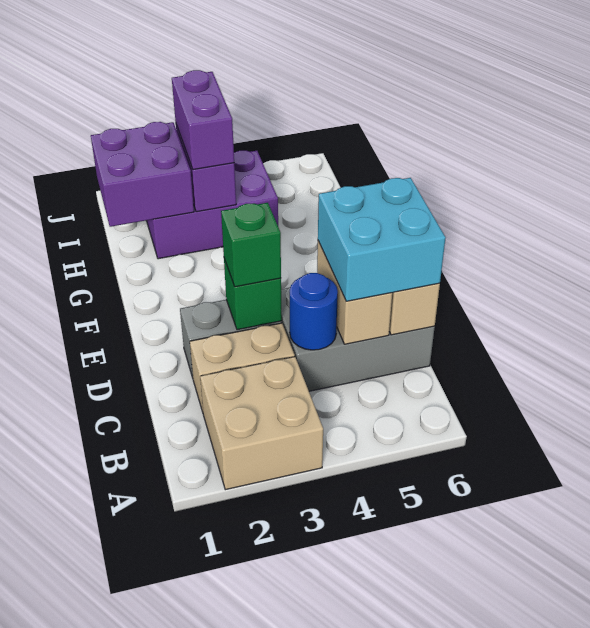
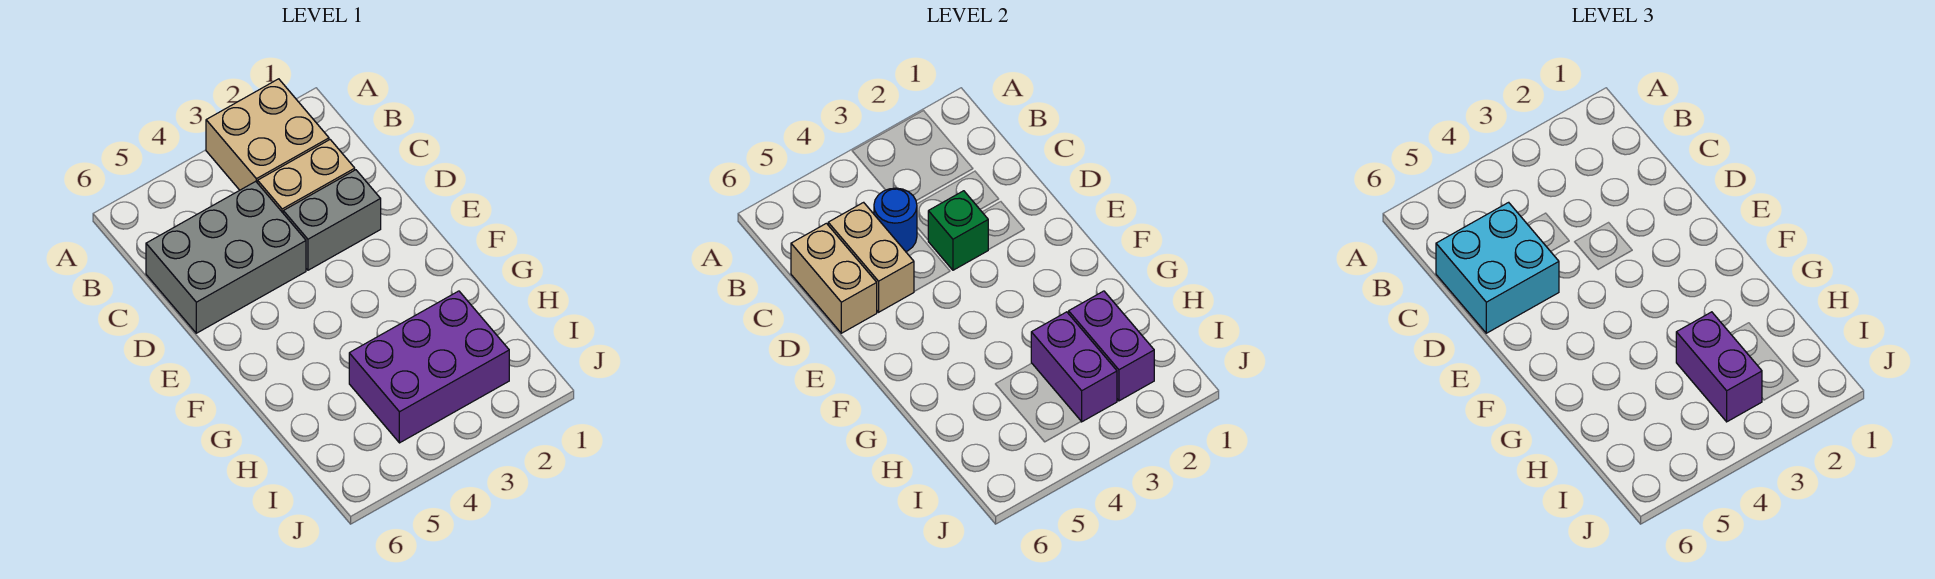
green 1x1 brick [221,203,281,287] -> none
purple 2x2 brick [91,122,194,227] -> purple 1x2 brick [1069,291,1154,401]

